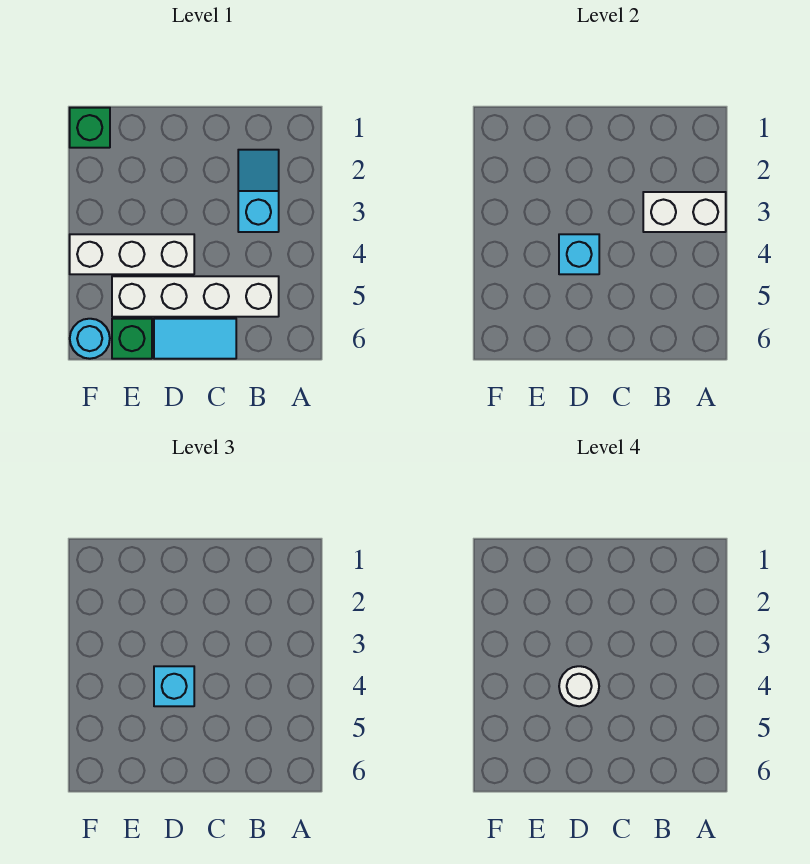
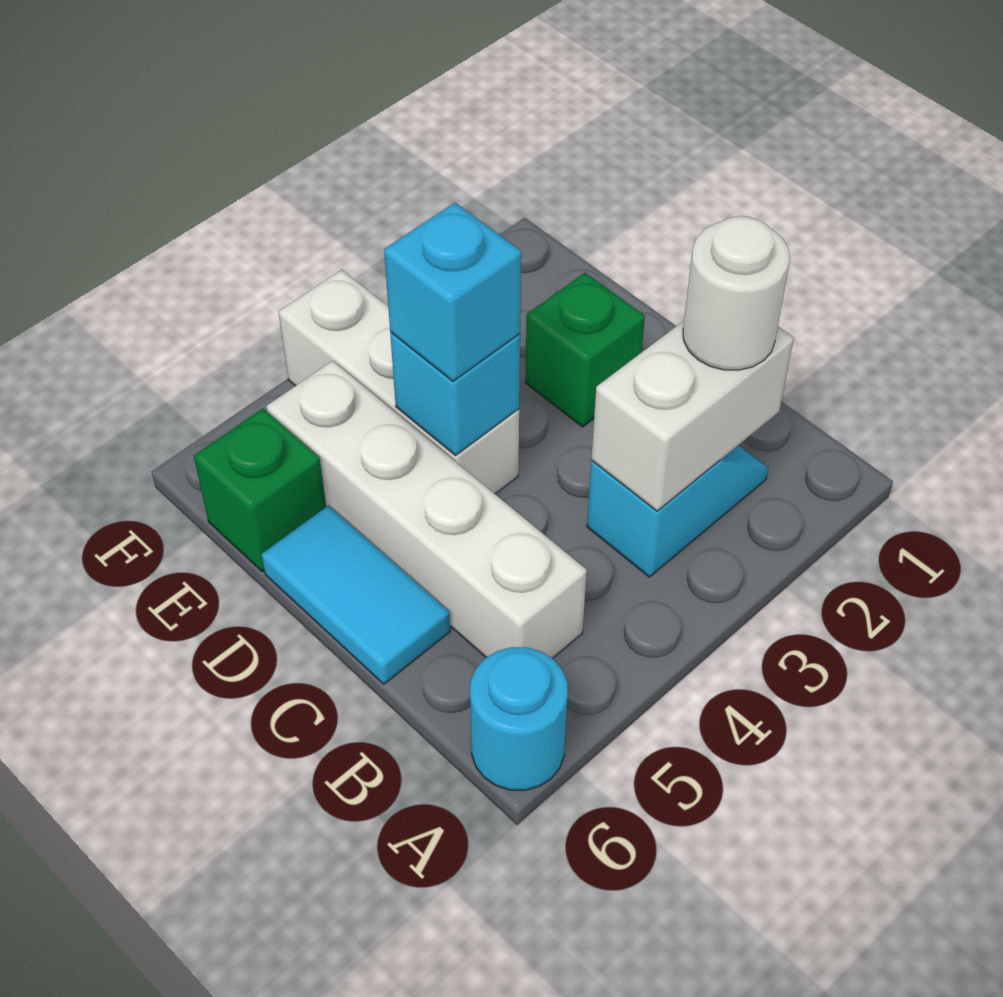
white 1x2 brick [643,192,726,232] -> white 1x2 brick turned to [591,321,794,511]
white 1x1 round brick [559,666,599,706] -> white 1x1 round brick moved to [683,216,790,370]
green 1x1 brick [70,108,110,148] -> green 1x1 brick moved to [525,273,645,427]
cyan 1x1 round brick [70,319,110,359] -> cyan 1x1 round brick moved to [470,647,568,790]

